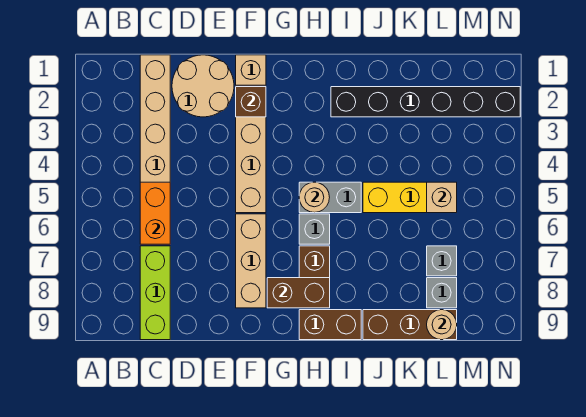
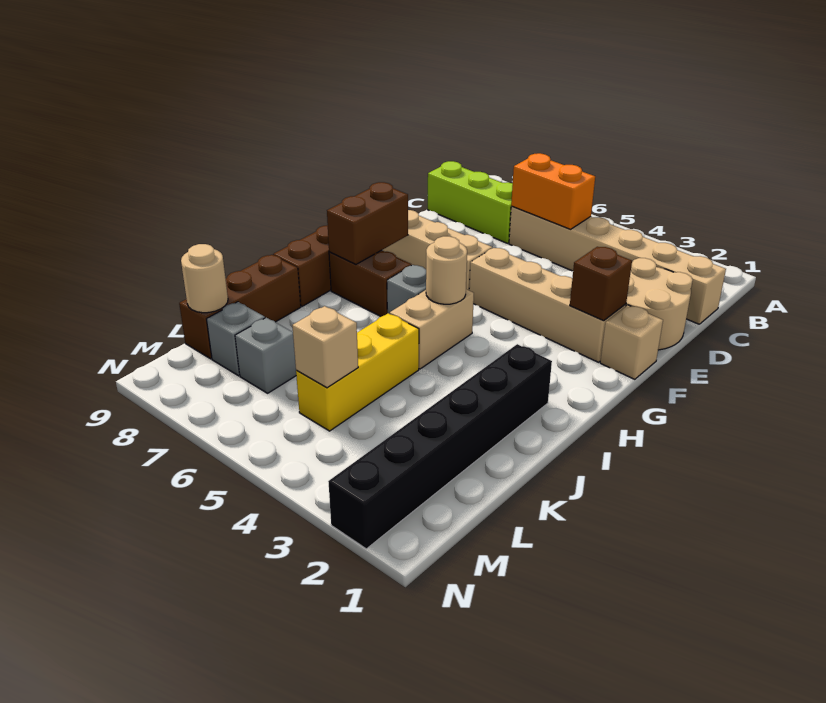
grey 1x2 brick [299,182,361,213] -> tan 1x2 brick [390,290,474,369]

